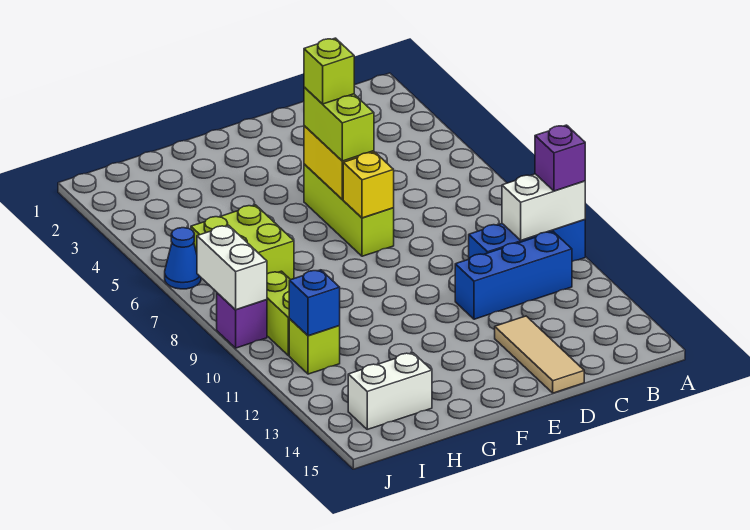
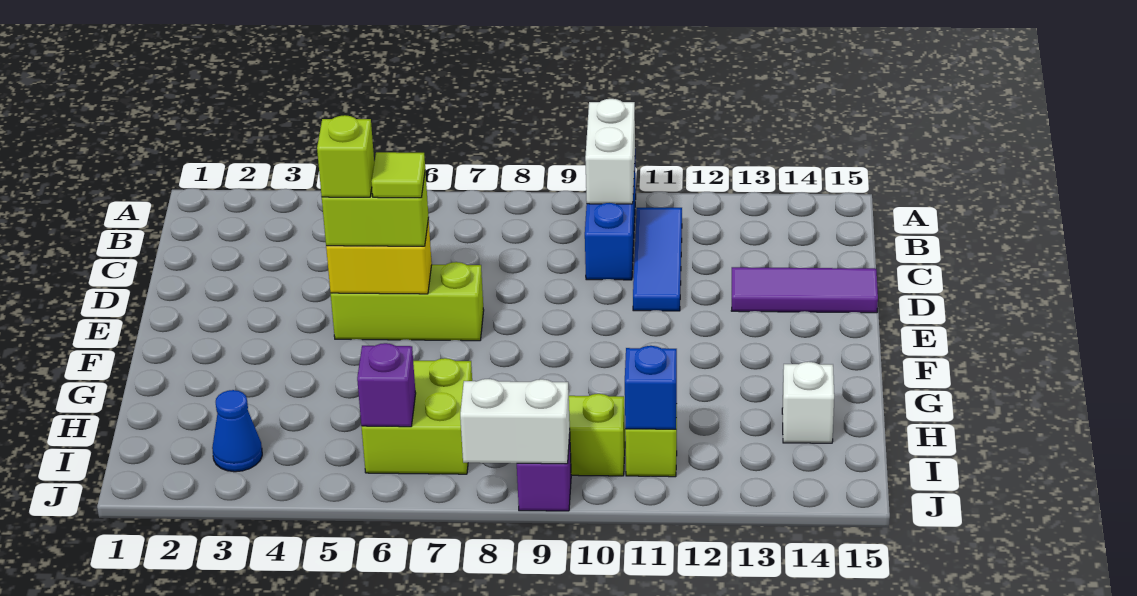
purple 1x1 brick [535,125,585,191] -> purple 1x1 brick moved to [357,343,416,427]
blue 1x3 brick [455,232,572,319] -> blue 1x3 tile [633,208,682,311]
tan 1x3 tile [495,316,584,393] -> purple 1x3 tile [732,267,878,313]
none -> lime 1x1 tile [371,152,425,198]
yellow 1x1 brick [343,152,394,218] -> none
white 1x2 brick [348,353,432,429] -> white 1x1 brick [782,362,834,443]
blue 1x1 cone [165,228,201,289] -> blue 1x1 cone moved to [212,390,262,472]

